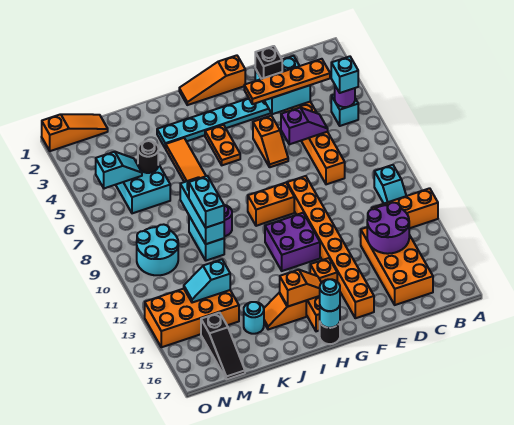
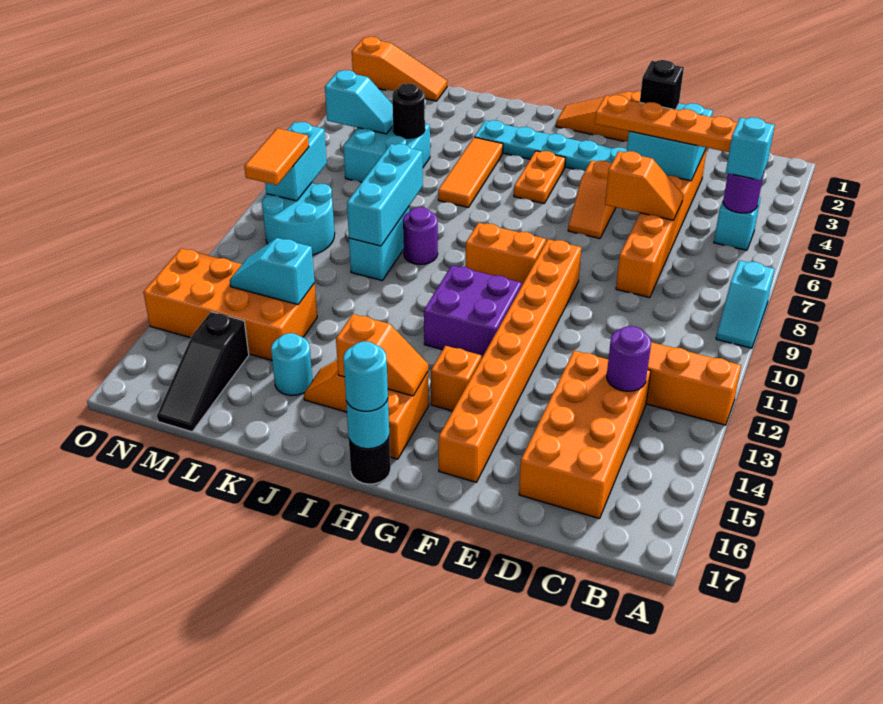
cyan 1x2 slope [374,165,406,203] -> cyan 1x2 slope moved to [716,260,774,348]
purple 2x2 round brick [367,203,409,254] -> purple 1x1 round brick [607,326,651,391]
purple 1x2 slope [281,108,328,144] -> orange 1x2 slope [605,151,683,220]
cyan 1x2 brick [189,176,224,228] -> cyan 1x2 brick moved to [265,122,327,201]
none -> orange 1x2 tile [244,128,309,185]

